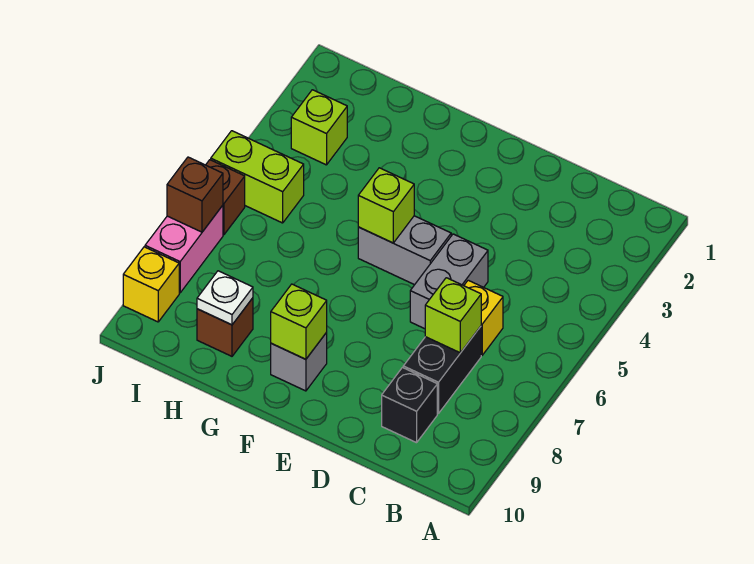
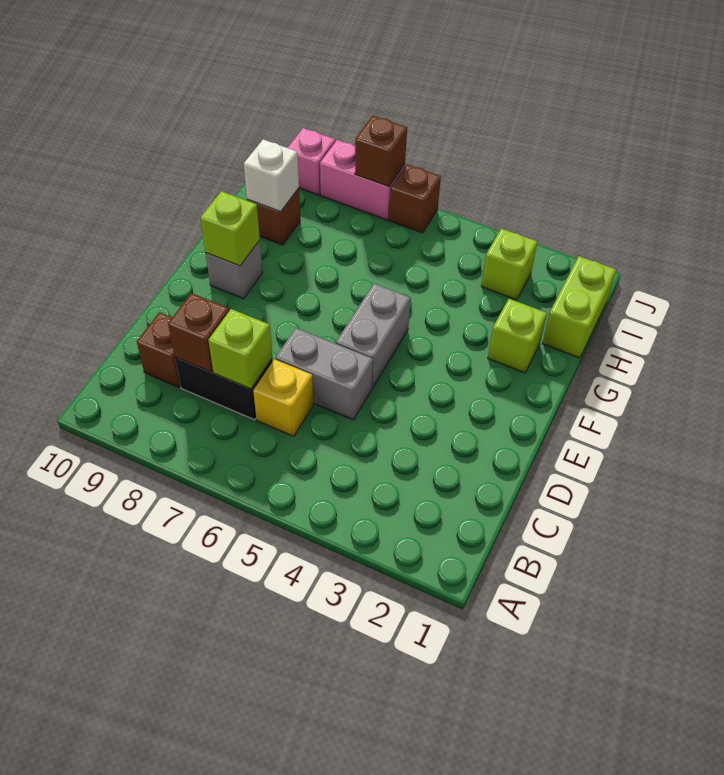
none -> brown 1x1 brick [168,293,229,372]
black 1x1 brick [382,368,437,443] -> brown 1x1 brick [137,312,180,387]
lime 1x1 brick [358,168,414,243] -> lime 1x1 brick moved to [488,299,547,373]
white 1x1 plate [197,271,253,325] -> white 1x1 brick [244,139,299,212]
lime 1x2 brick [211,131,304,223] -> lime 1x2 brick moved to [542,256,616,358]
yellow 1x1 brick [123,247,179,322] -> pink 1x1 brick [288,128,335,195]

